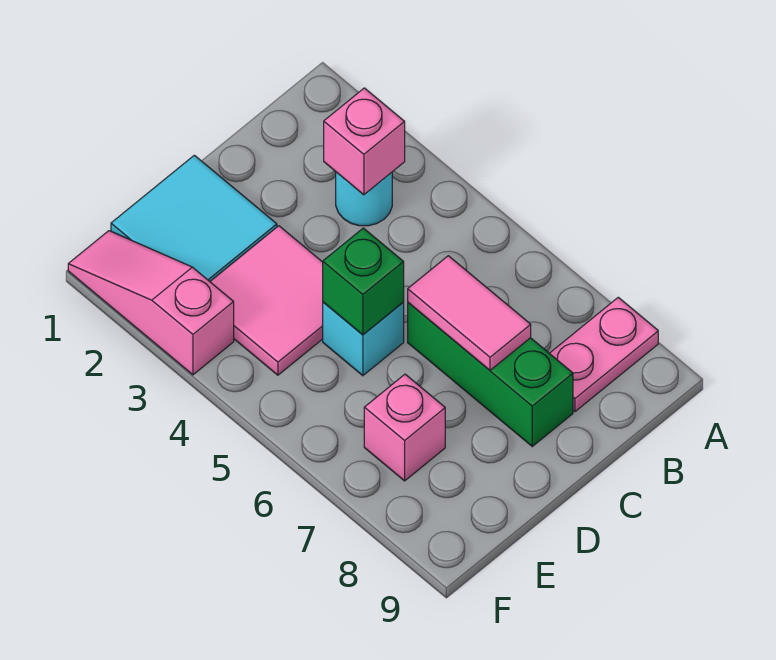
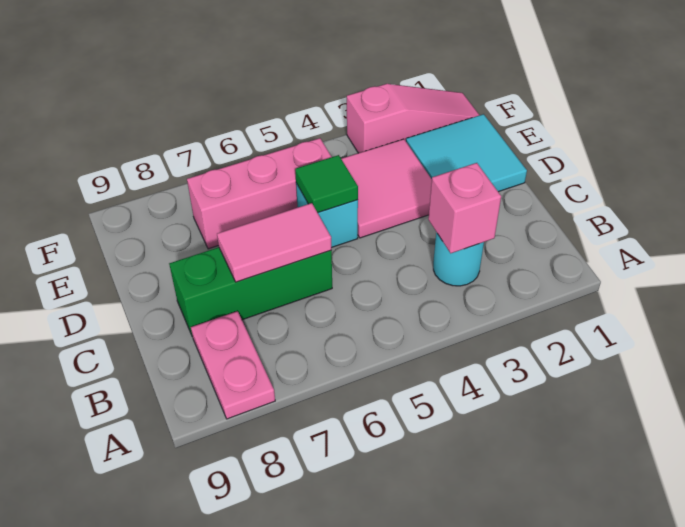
green 1x1 brick [323,228,404,335] -> green 1x1 tile [295,155,358,213]
pink 1x1 brick [364,374,445,481] -> pink 1x3 brick [187,138,331,249]

